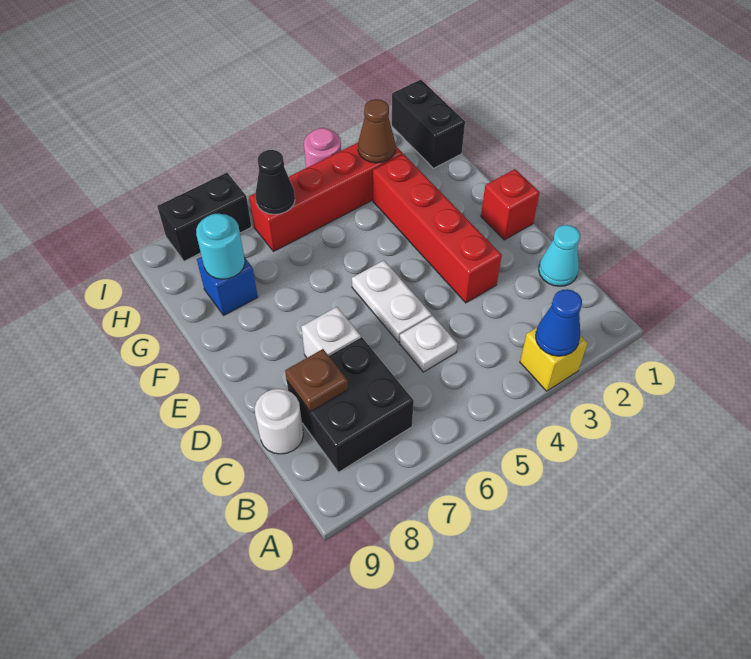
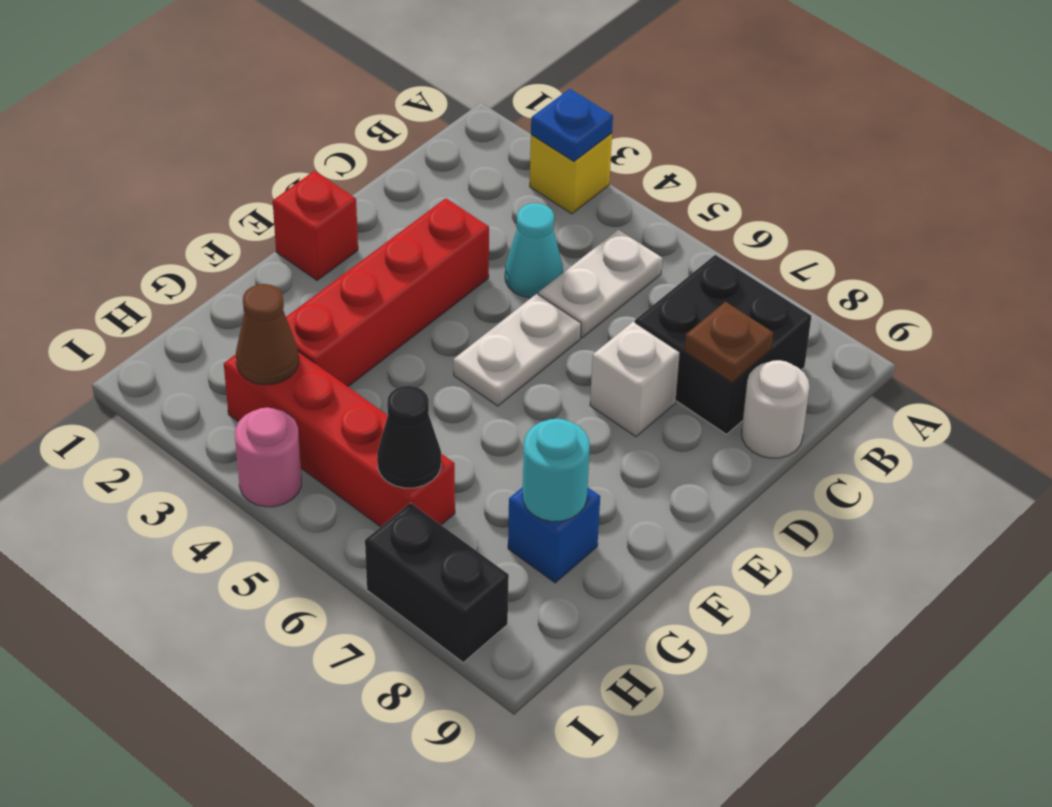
blue 1x1 cone [536,289,582,356] -> blue 1x1 plate [531,89,613,161]
cyan 1x1 cone [539,225,580,286] -> cyan 1x1 cone moved to [505,203,563,298]
white 1x1 plate [399,316,457,372] -> white 1x2 plate [539,230,662,338]
black 1x2 brick [392,80,465,168] -> none

